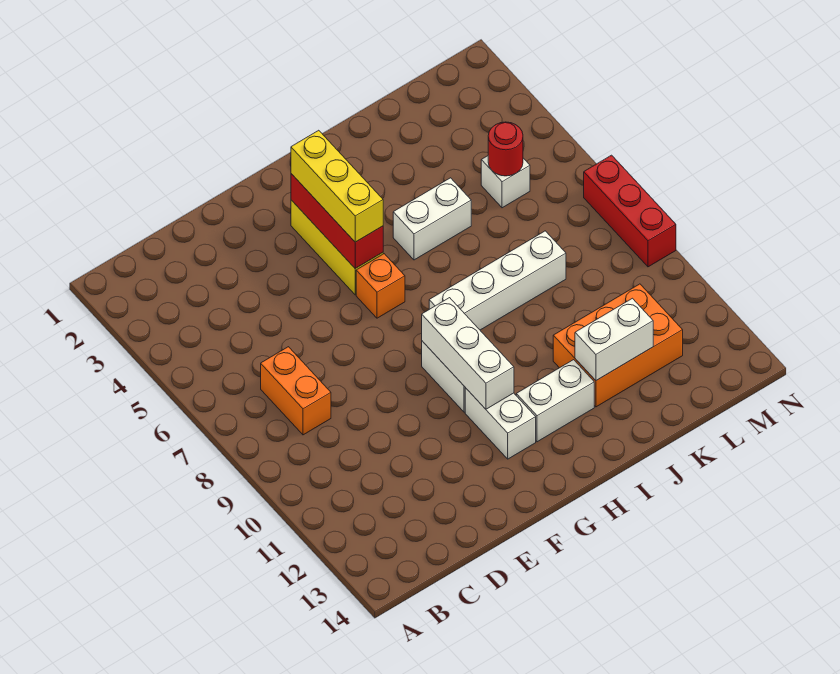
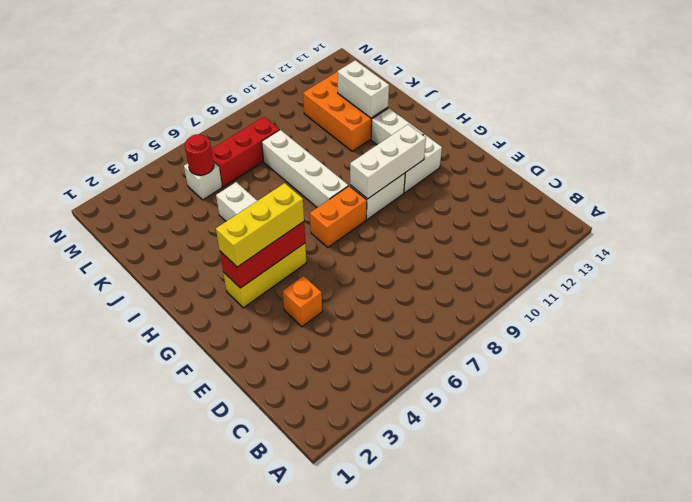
orange 1x2 brick [261,347,331,435] -> orange 1x2 brick moved to [310,186,367,247]
orange 1x1 brick [356,254,405,318] -> orange 1x1 brick moved to [282,276,322,327]
red 1x3 brick [584,155,676,267] -> red 1x3 brick moved to [211,117,280,187]

